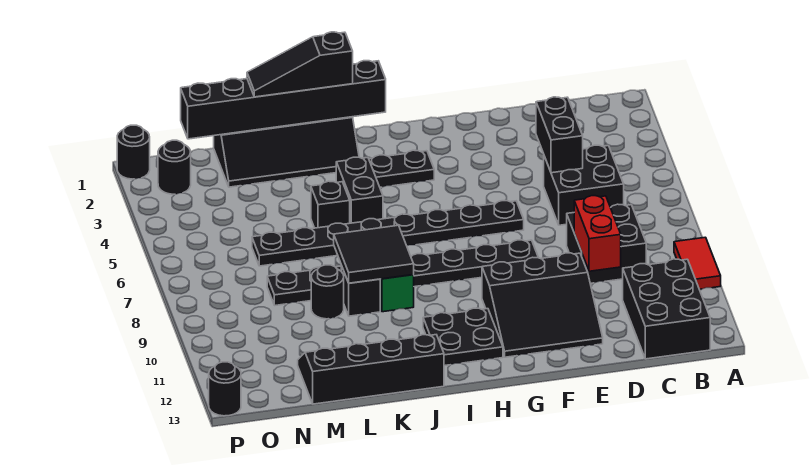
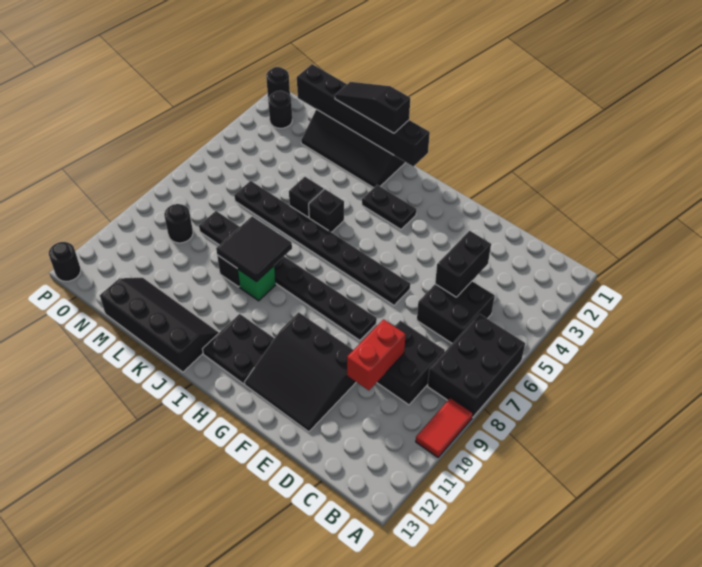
black 2x3 brick [623,259,710,359] -> black 2x3 brick moved to [428,314,525,417]
black 1x2 brick [336,157,383,223] -> black 1x1 brick [309,189,344,232]
black 1x1 round brick [311,265,344,319] -> black 1x1 round brick moved to [164,204,193,243]

